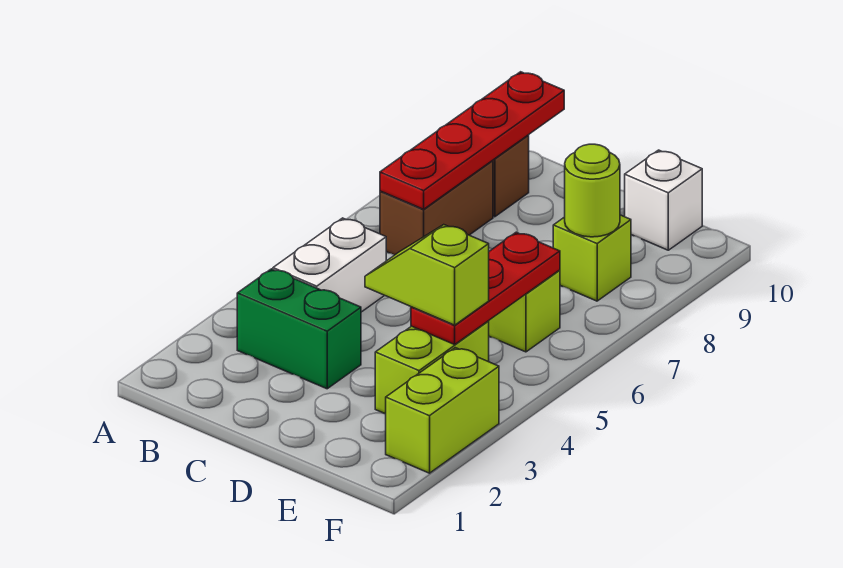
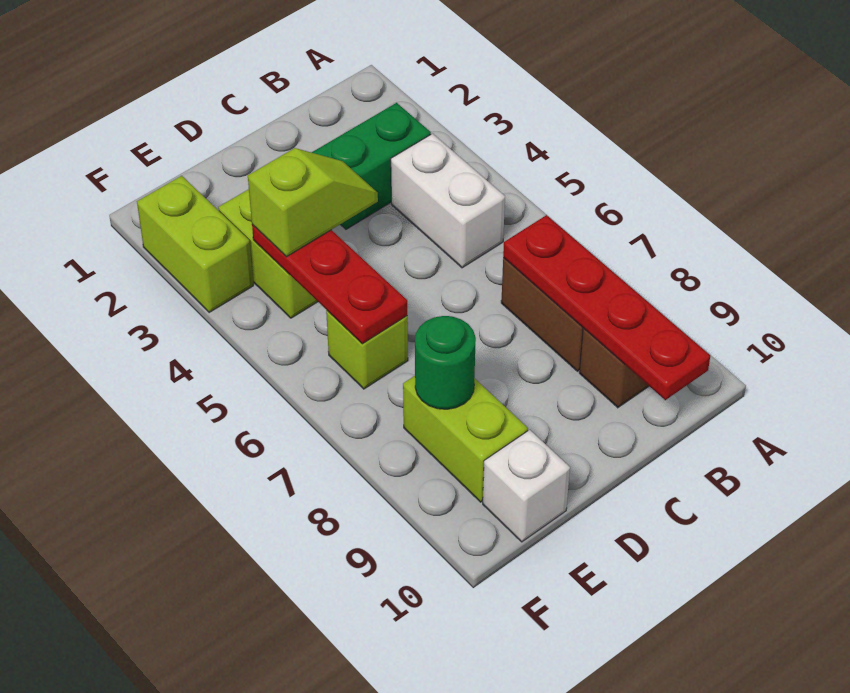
lime 1x1 brick [553,215,631,301] -> lime 1x2 brick [403,376,528,502]
lime 1x1 round brick [565,144,620,237] -> green 1x1 round brick [415,316,476,409]

